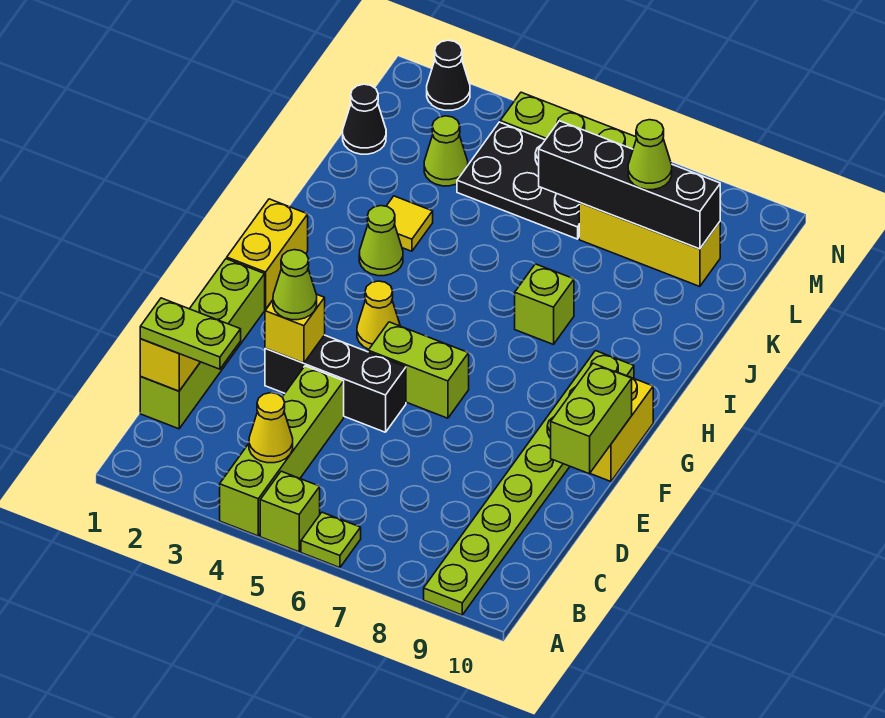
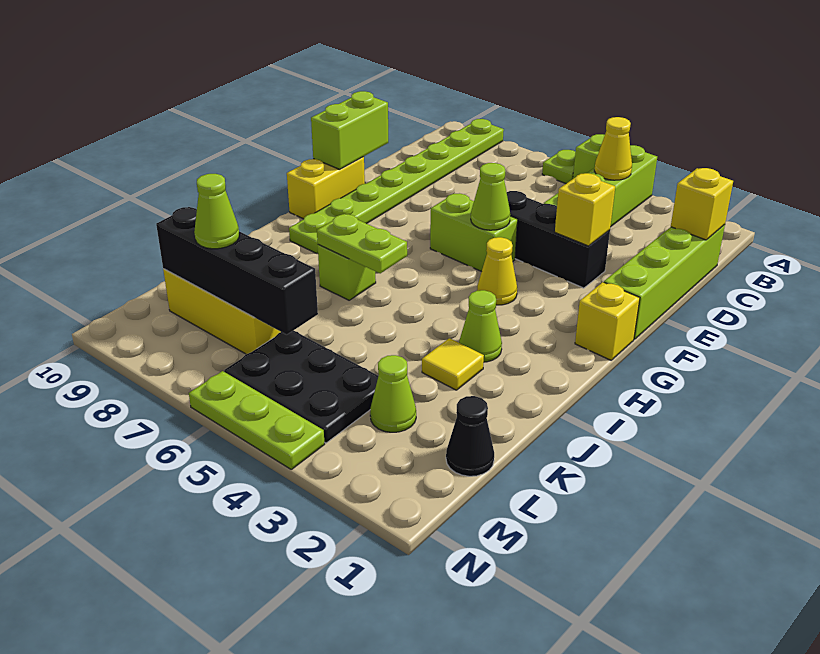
lime 1x2 plate [140,298,241,369] -> lime 1x2 plate moved to [317,214,407,273]
lime 1x1 cone [273,250,317,320] -> lime 1x1 cone moved to [471,163,510,230]
yellow 1x2 brick [227,199,308,309] -> yellow 1x1 brick [575,282,640,360]
black 1x1 cone [427,40,470,110] -> none

